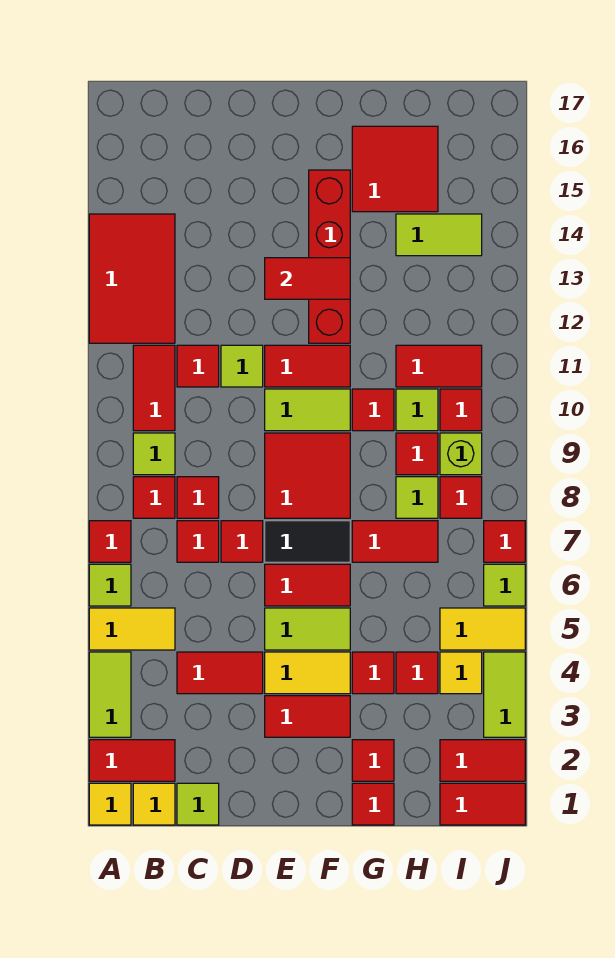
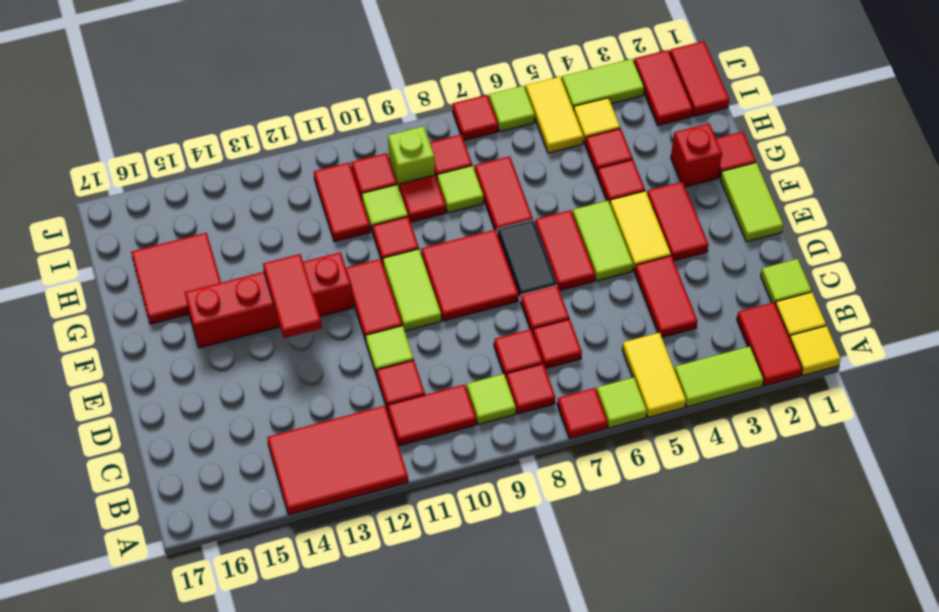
red 1x1 tile [352,740,394,781] -> red 1x1 brick [671,124,722,187]
lime 1x2 tile [396,214,482,256] -> lime 1x2 tile moved to [720,163,783,242]

